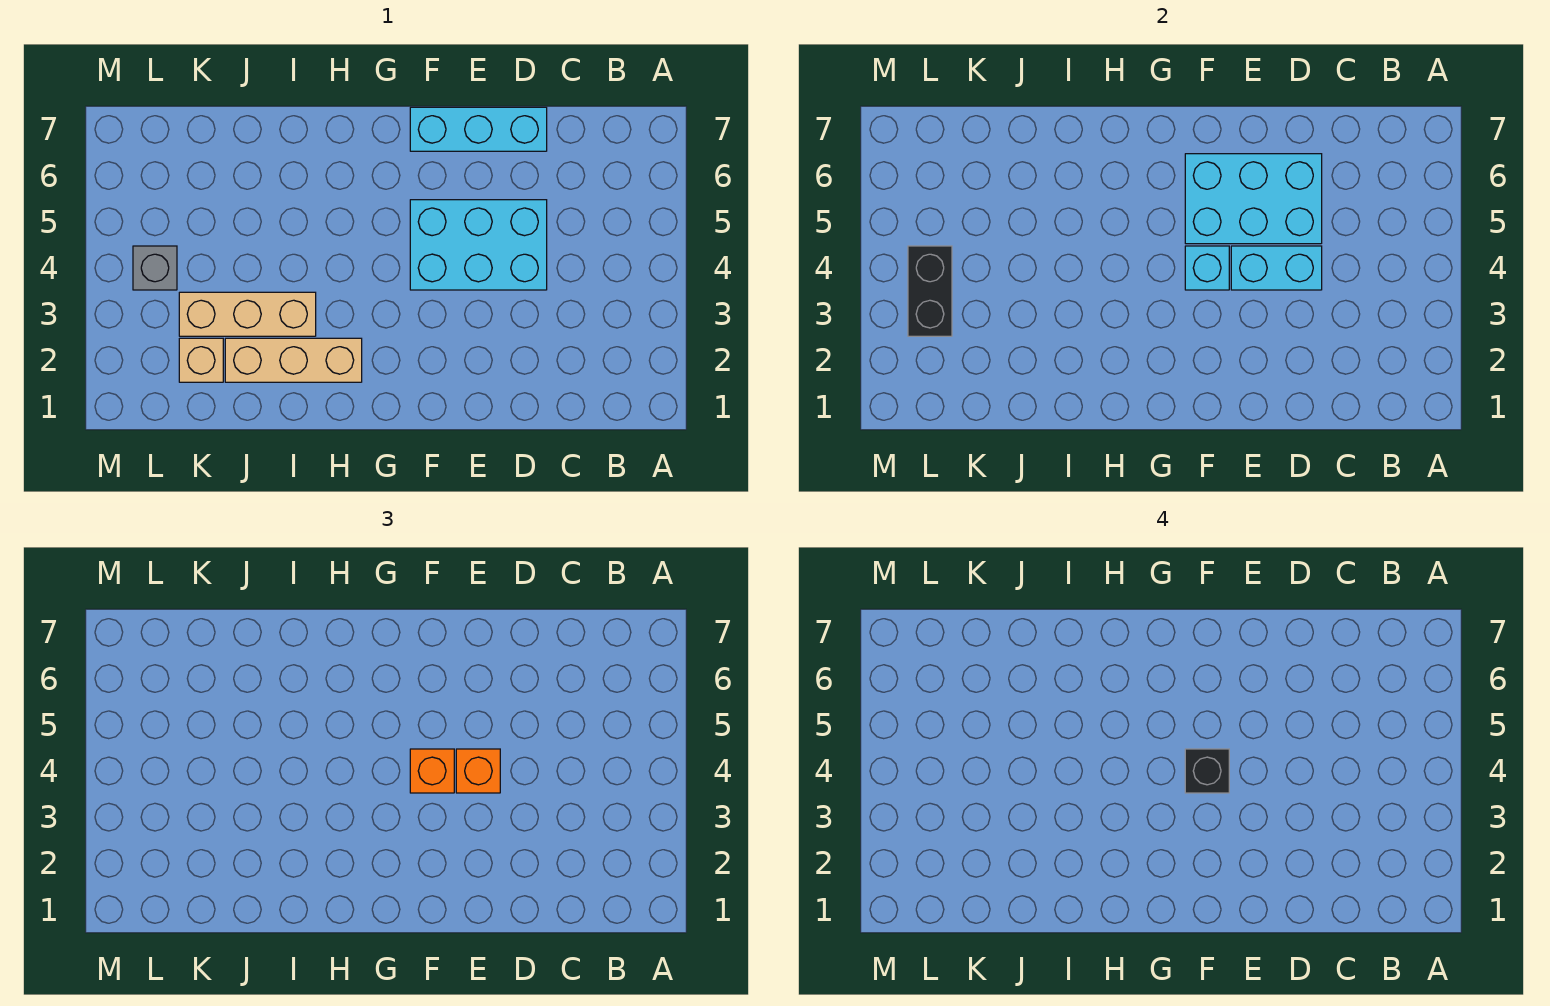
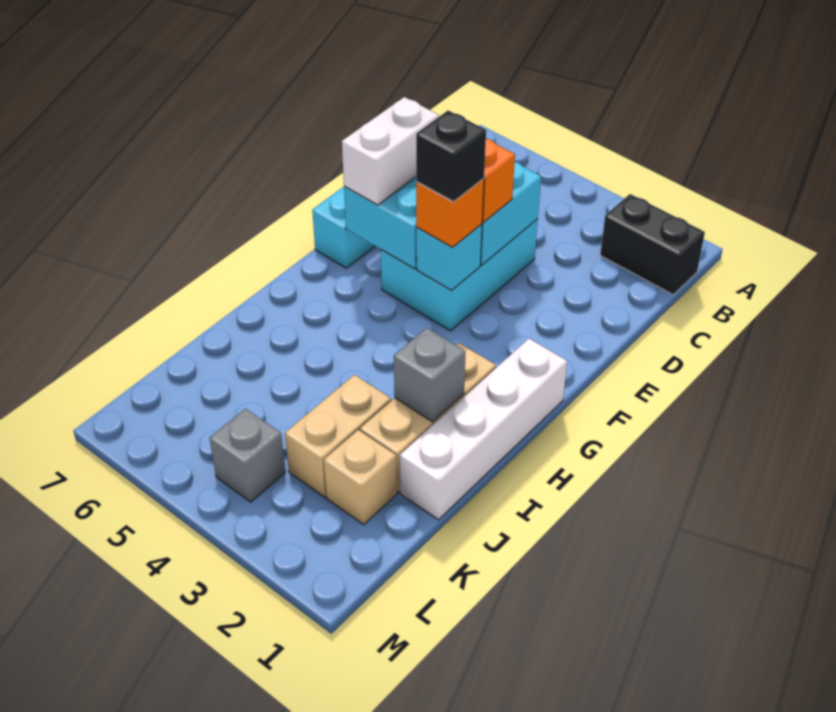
none -> white 1x2 brick [342,97,439,205]
none -> white 1x4 brick [400,339,567,520]
none -> grey 1x1 brick [394,328,466,422]
tan 1x3 brick [179,292,316,336] -> tan 1x2 brick [285,375,391,497]
black 1x2 brick [908,246,952,336] -> black 1x2 brick moved to [600,194,705,294]

